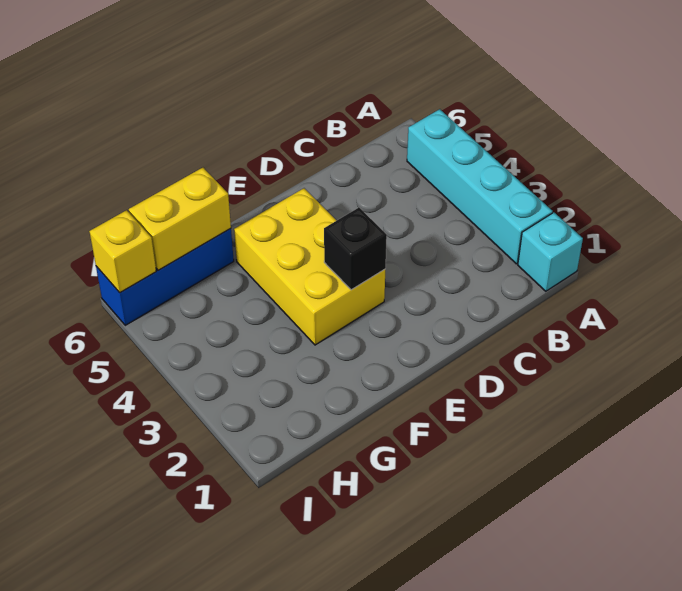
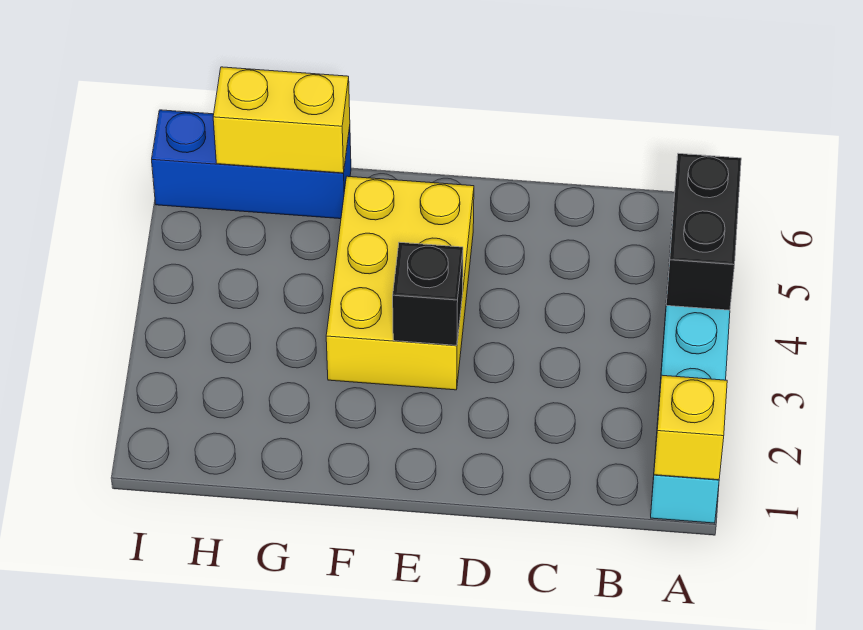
none -> black 1x2 brick [666,153,741,310]
yellow 1x1 brick [89,210,156,293] -> yellow 1x1 brick moved to [654,375,727,480]

